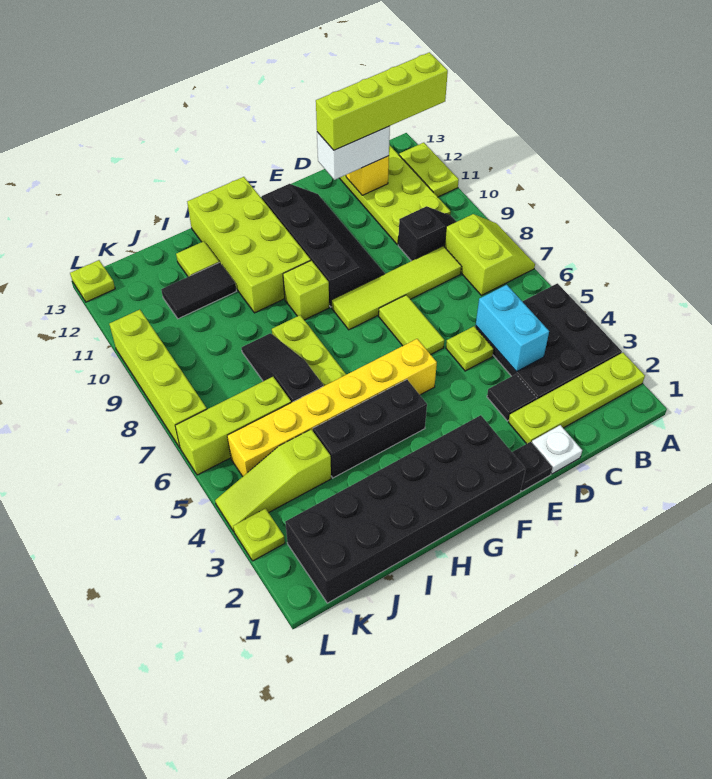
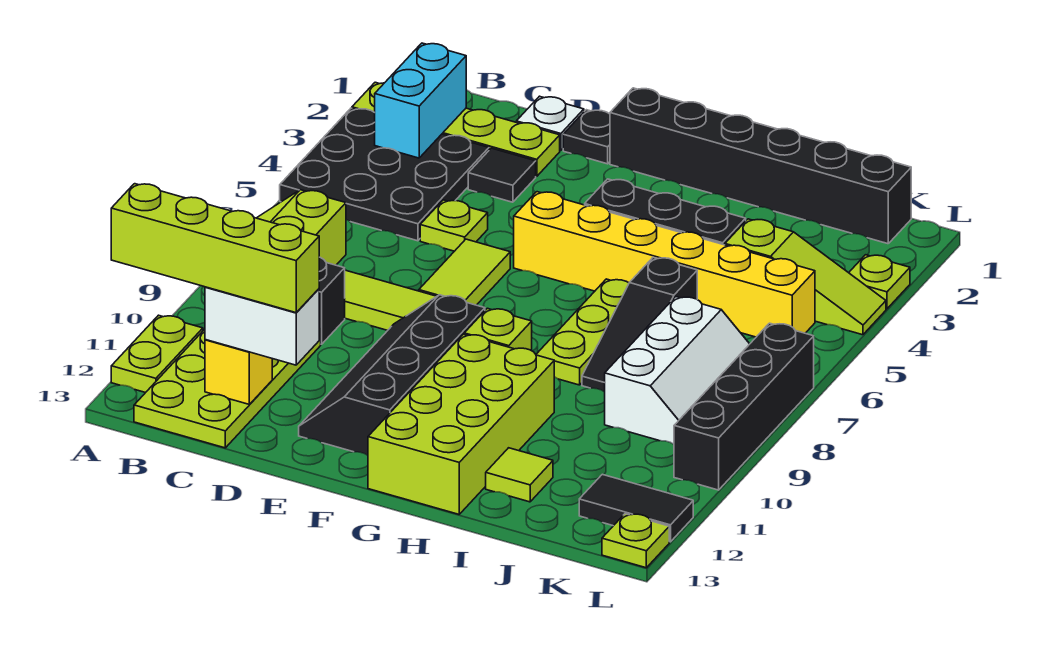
cyan 1x2 brick [476,285,549,372] -> cyan 1x2 brick moved to [375,43,466,158]
black 2x6 brick [285,415,525,603] -> black 1x6 brick [610,88,911,244]
black 1x2 tile [161,262,236,319] -> black 1x2 tile moved to [579,474,693,542]
lime 1x3 brick [175,377,291,475] -> none
none -> white 2x3 slope [605,297,749,444]
lime 1x4 brick [109,310,207,448] -> black 1x4 brick [674,323,814,490]

